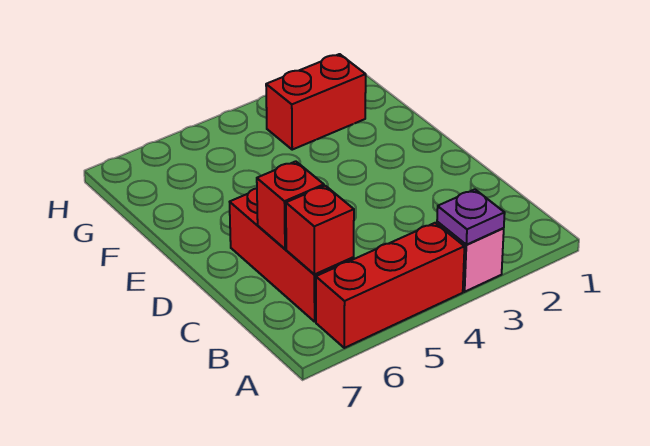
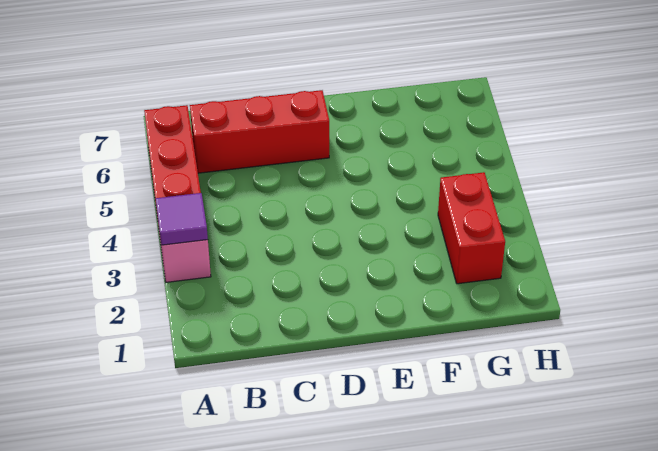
purple 1x1 plate [437,189,505,245] -> purple 1x1 tile [156,193,208,245]
red 1x1 brick [286,186,354,274] -> none
red 1x1 brick [257,161,324,249] -> none

